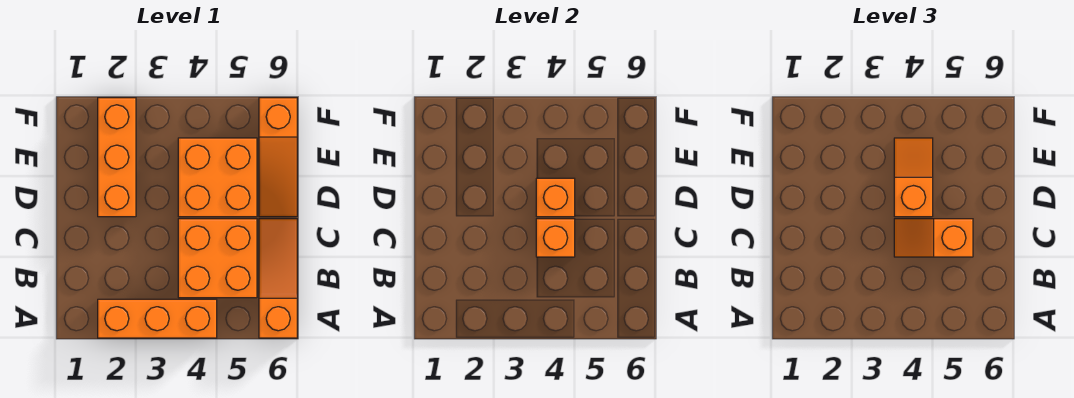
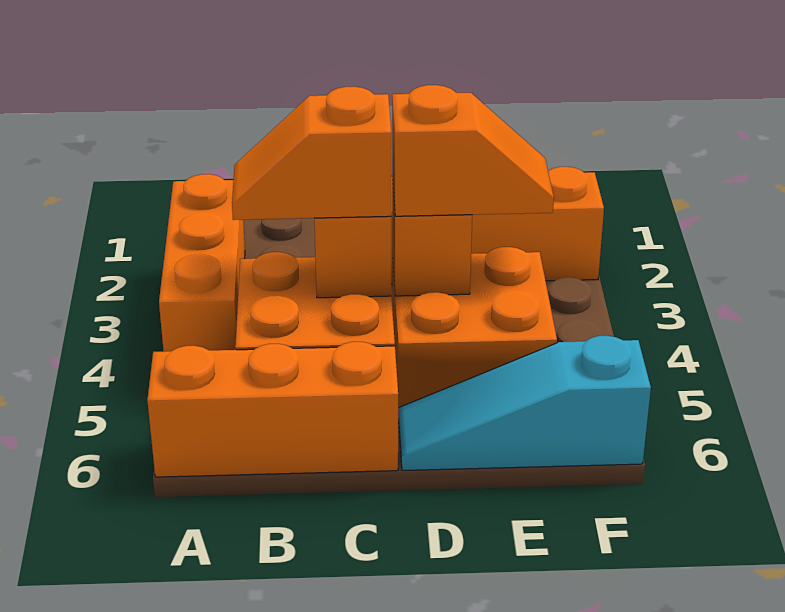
orange 1x3 slope [259,219,297,338] -> orange 1x3 brick [147,342,398,477]
orange 1x2 slope [894,219,973,257] -> orange 1x2 slope turned to [232,87,391,220]
orange 1x3 slope [259,98,297,217] -> cyan 1x3 slope [398,336,651,471]

